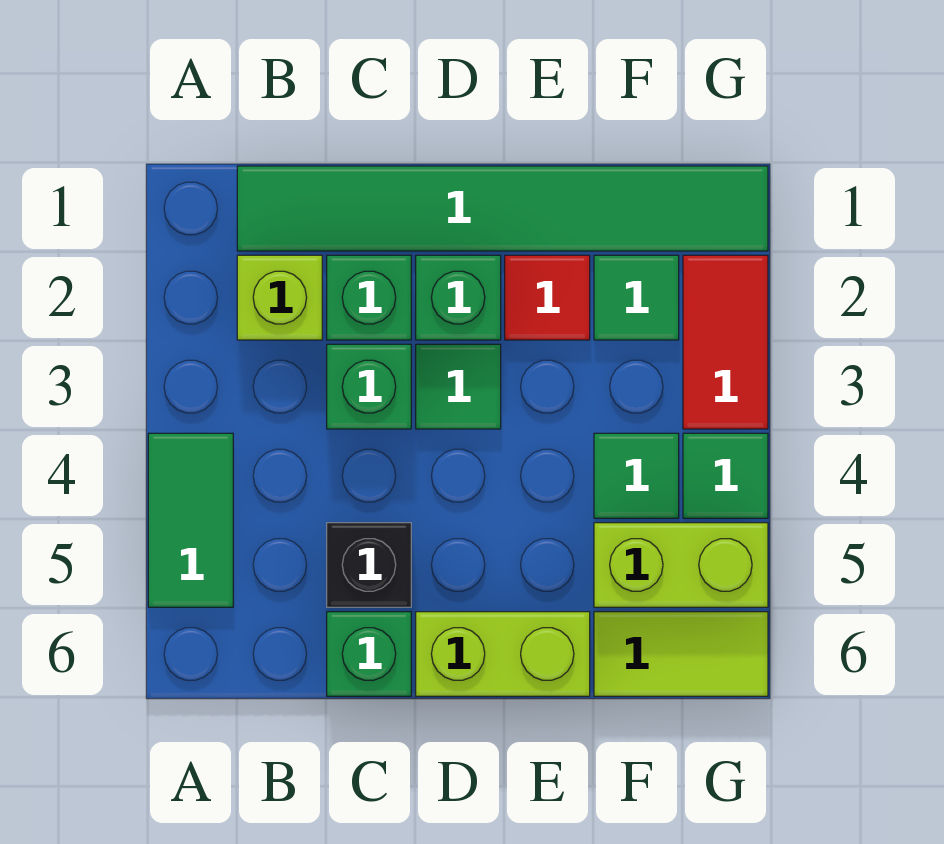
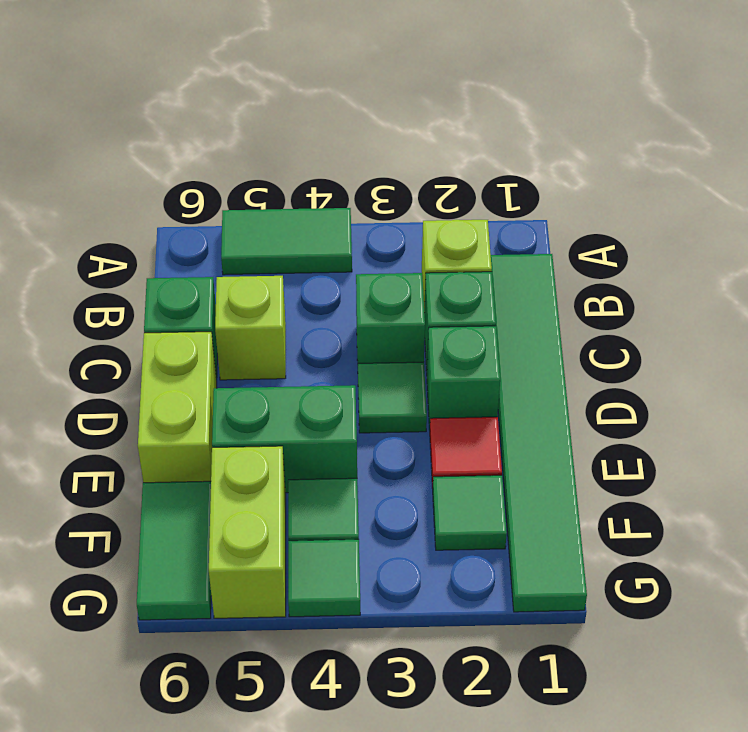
black 1x1 brick [327,523,411,607] -> lime 1x1 brick [215,276,286,380]
none -> green 1x2 brick [212,385,357,493]
lime 1x2 tile [594,612,768,696] -> green 1x2 tile [137,481,211,620]
red 1x2 tile [683,255,768,429] -> none

